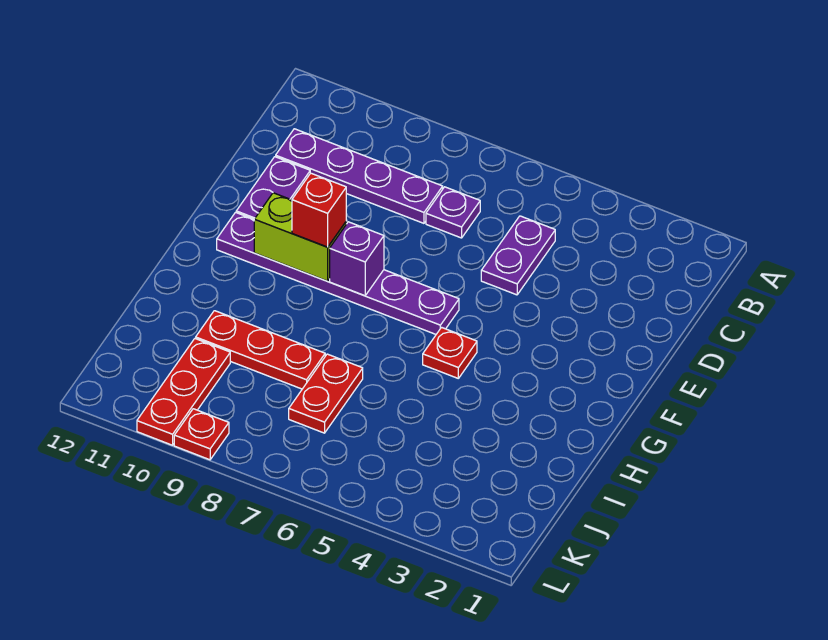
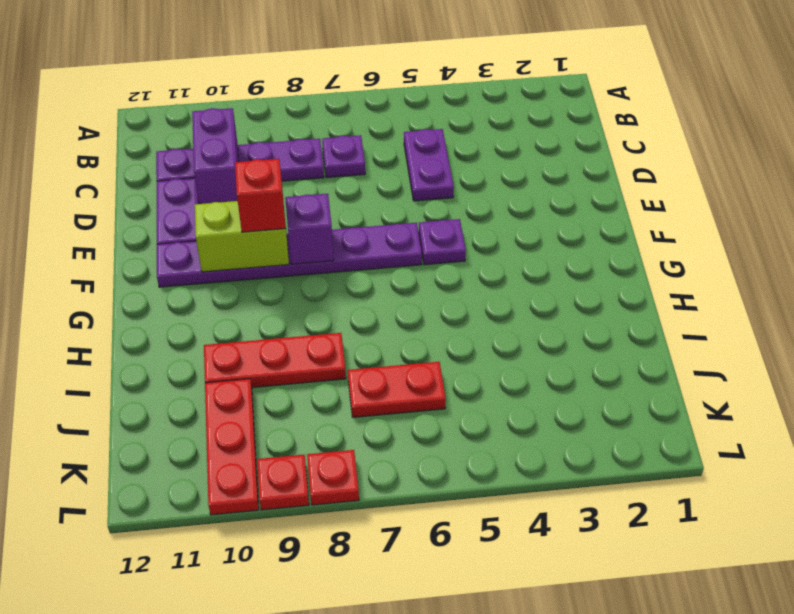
none -> purple 1x2 brick [192,108,239,204]
none -> purple 1x1 plate [419,219,466,265]
red 1x1 plate [423,327,477,378] -> red 1x1 plate moved to [307,450,359,505]
red 1x2 plate [289,354,363,433] -> red 1x2 plate turned to [348,362,446,417]

